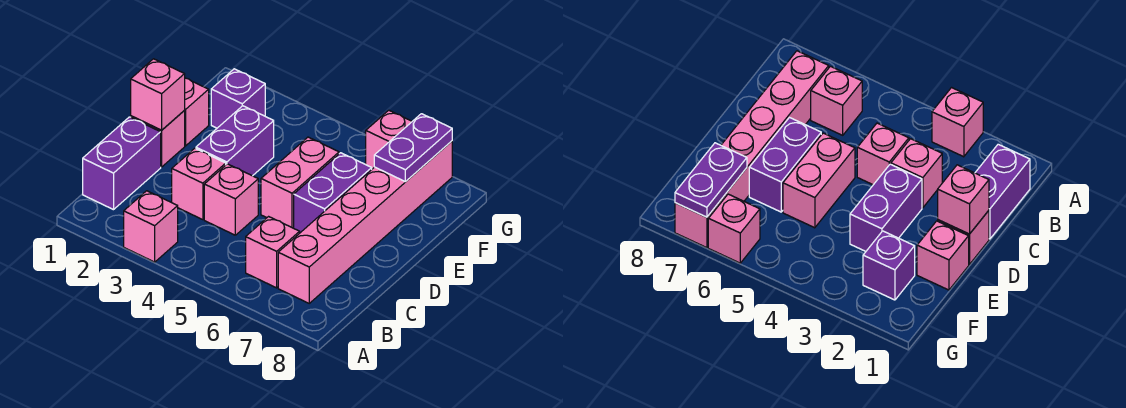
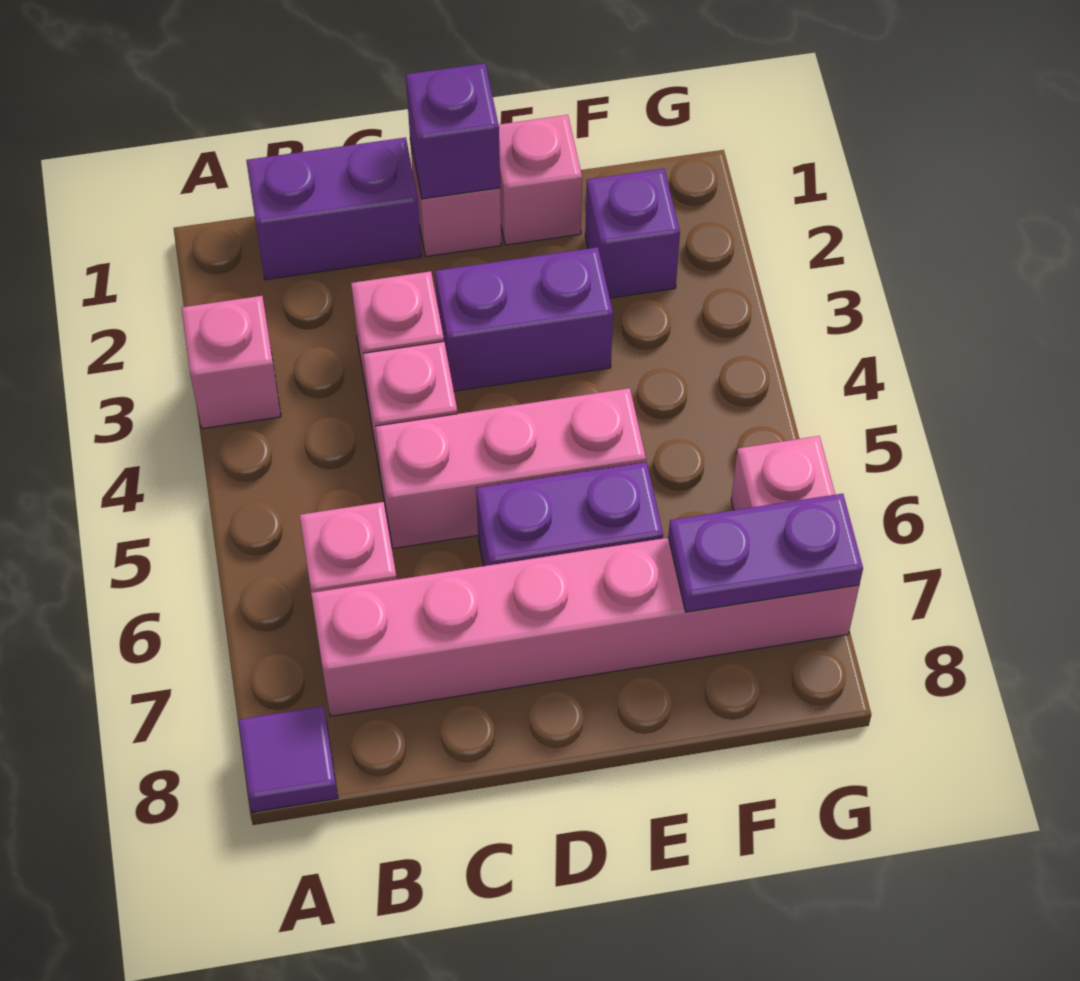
none -> purple 1x1 tile [238,706,338,812]
pink 1x1 brick [131,59,185,130] -> purple 1x1 brick [406,63,500,199]
pink 1x2 brick [261,137,339,228] -> pink 1x3 brick [375,388,646,548]

